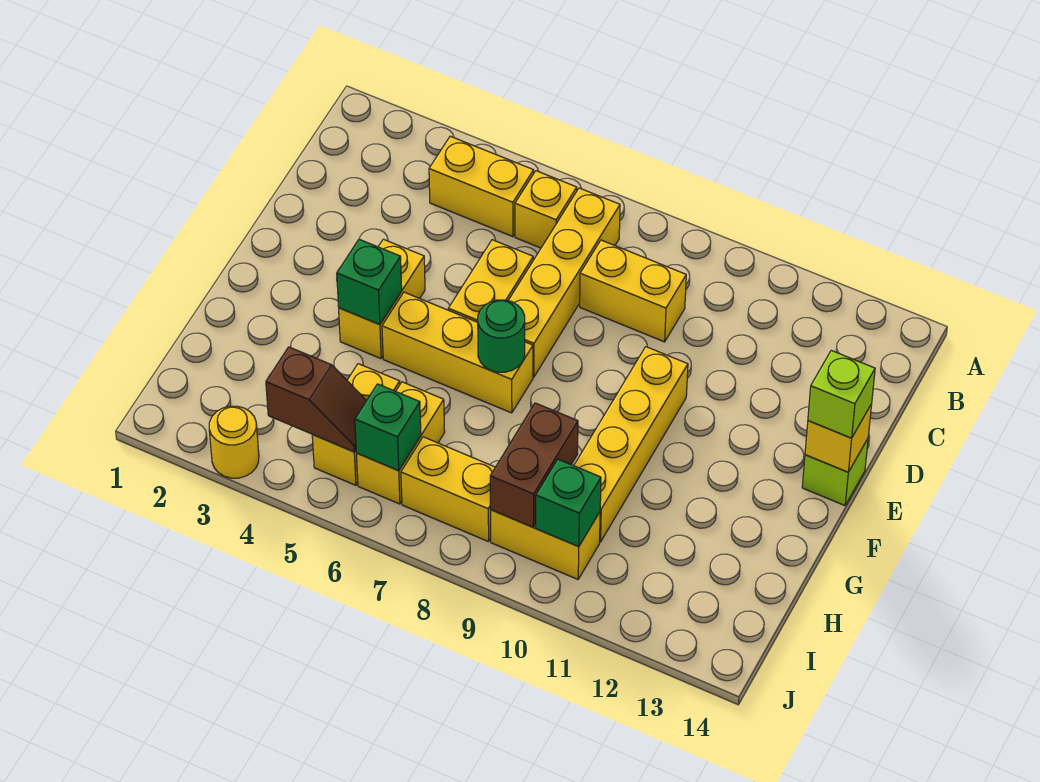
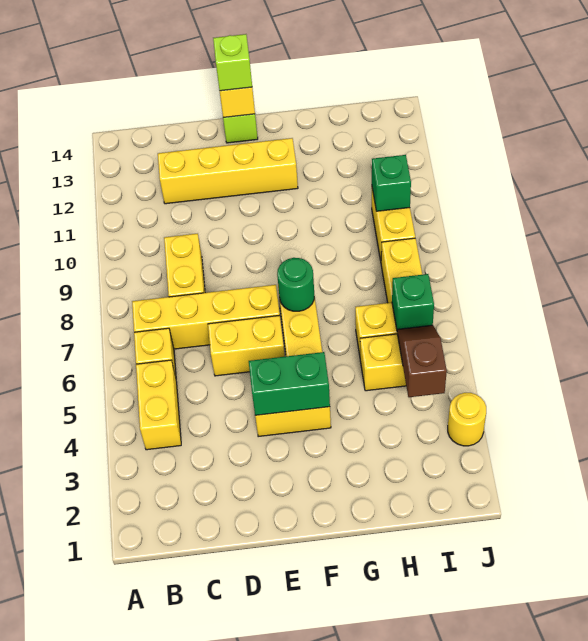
yellow 1x4 brick [574,347,688,542] -> yellow 1x4 brick moved to [158,138,298,204]
green 1x1 brick [337,239,402,325] -> green 1x2 brick [249,352,330,415]
brown 1x2 brick [490,403,578,527] -> none

